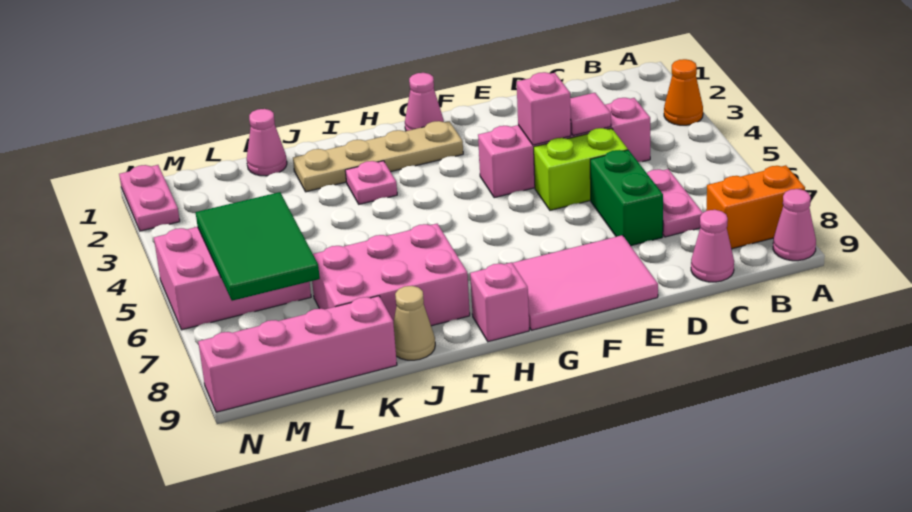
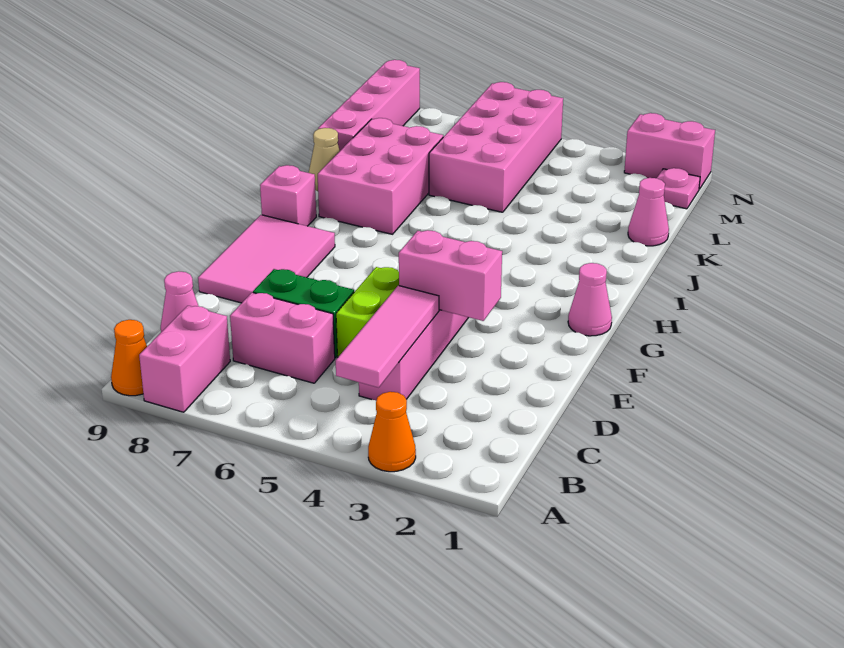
orange 1x2 brick [706,165,805,249] -> pink 1x2 brick [139,306,230,412]
pink 1x1 cone [773,189,816,261] -> orange 1x1 cone [111,320,147,396]
pink 1x2 plate [647,169,703,237] -> pink 1x2 brick [230,293,335,383]
pink 1x1 tile [570,93,611,136] -> pink 1x3 tile [336,286,439,388]
pink 1x1 brick [517,72,571,145] -> pink 1x2 brick [399,230,502,321]
tan 1x4 plate [293,121,463,192] -> none
pink 1x1 plate [345,161,397,204] -> pink 1x1 plate moved to [657,168,700,209]
pink 2x3 brick [154,227,311,330] -> pink 2x4 brick [429,82,563,212]
green 2x3 tile [196,192,320,301] -> none
pink 1x2 plate [119,165,180,231] -> pink 1x2 brick [624,113,715,189]

